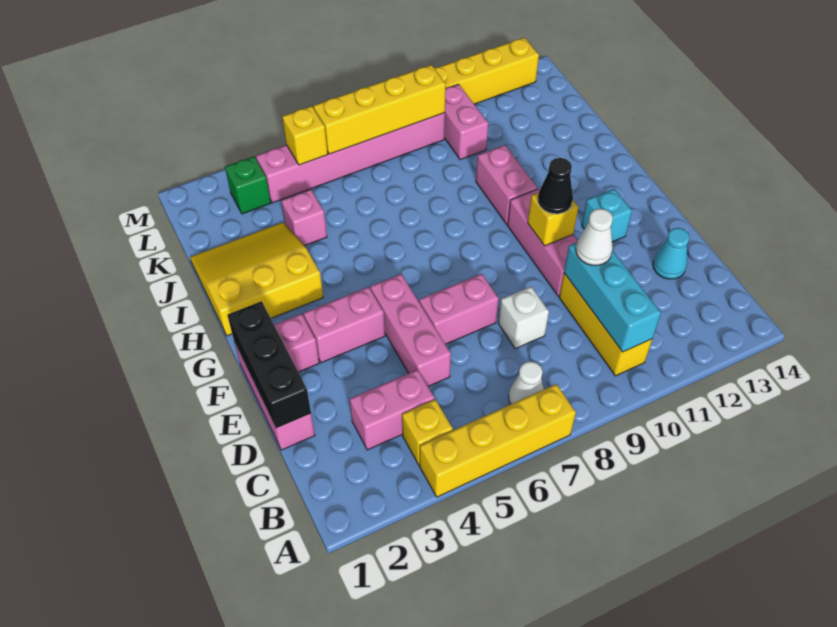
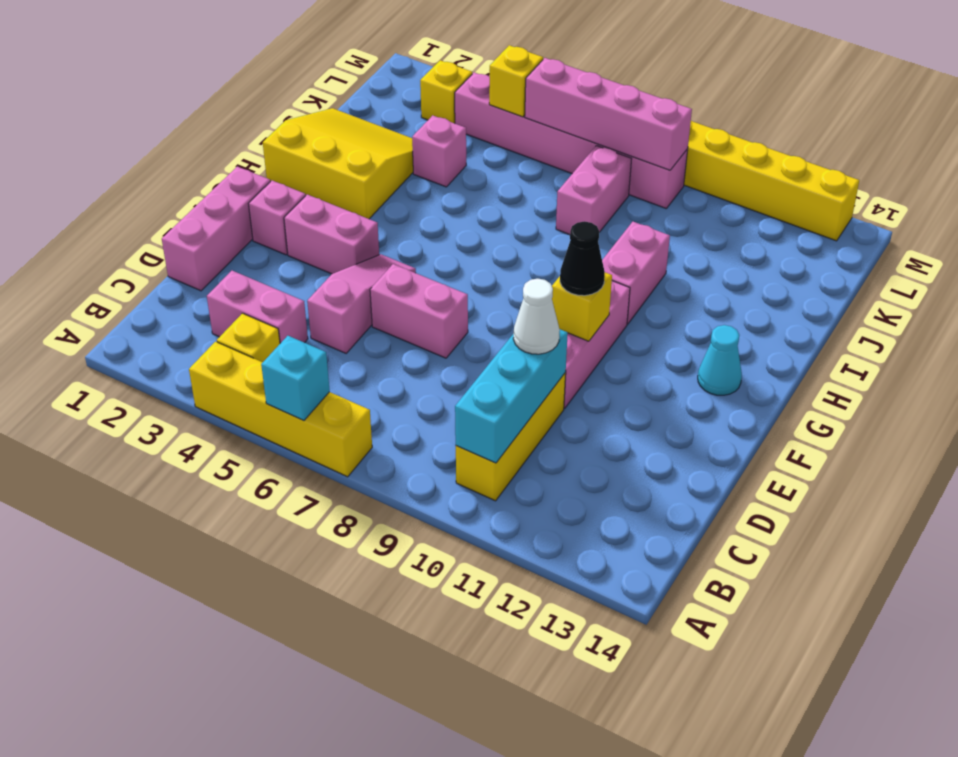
white 1x1 cone [509,361,544,404] -> none
black 1x3 brick [227,301,311,428] -> none
pink 1x3 brick [370,274,451,386] -> pink 1x3 slope [307,254,416,353]
white 1x1 brick [498,287,549,349] -> none
cyan 1x1 cone [653,228,690,279] -> cyan 1x1 cone moved to [698,325,742,395]
cyan 1x1 brick [582,189,632,242] -> cyan 1x1 brick moved to [261,336,330,421]
pink 1x2 brick [444,84,488,160] -> pink 1x2 brick moved to [556,146,632,235]
green 1x1 brick [225,157,271,214] -> yellow 1x1 brick [420,60,472,123]
yellow 1x4 brick [314,65,446,154] -> pink 1x4 brick [525,58,692,170]

